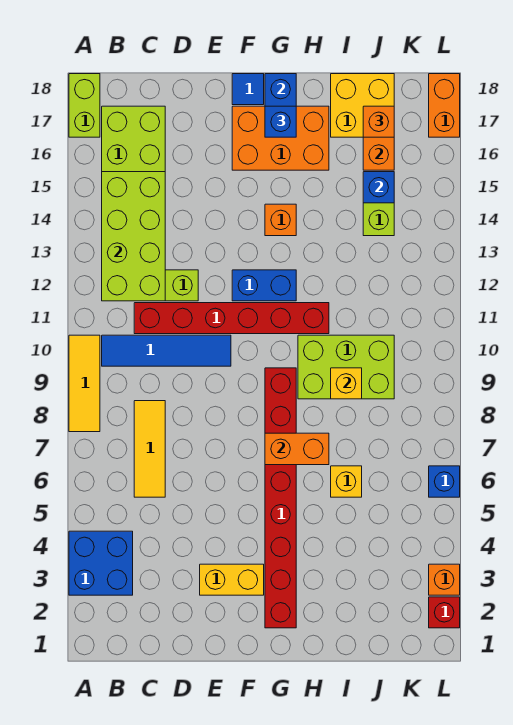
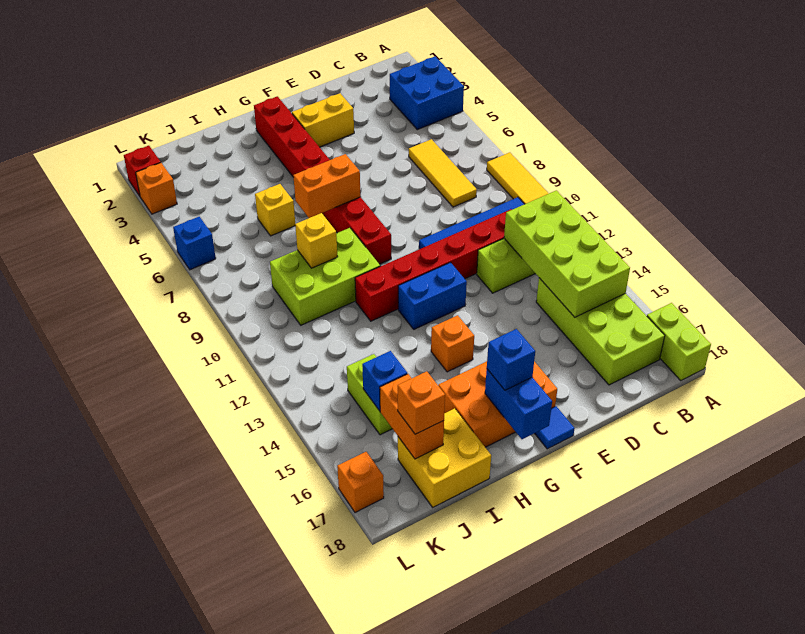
orange 1x2 brick [429,74,460,137] -> orange 1x1 brick [337,452,384,513]

